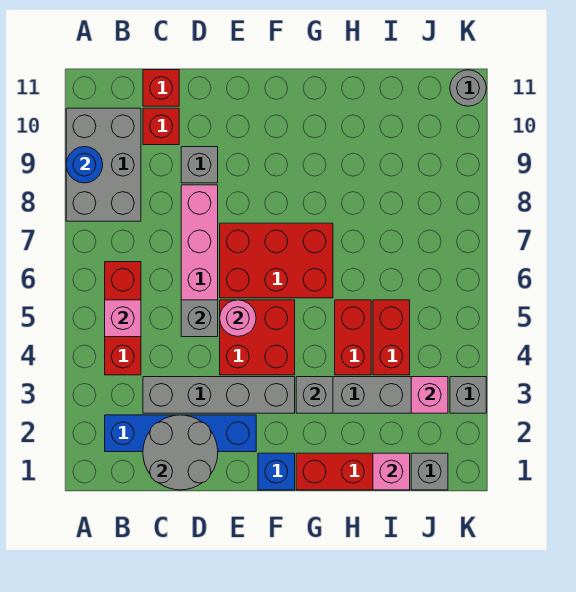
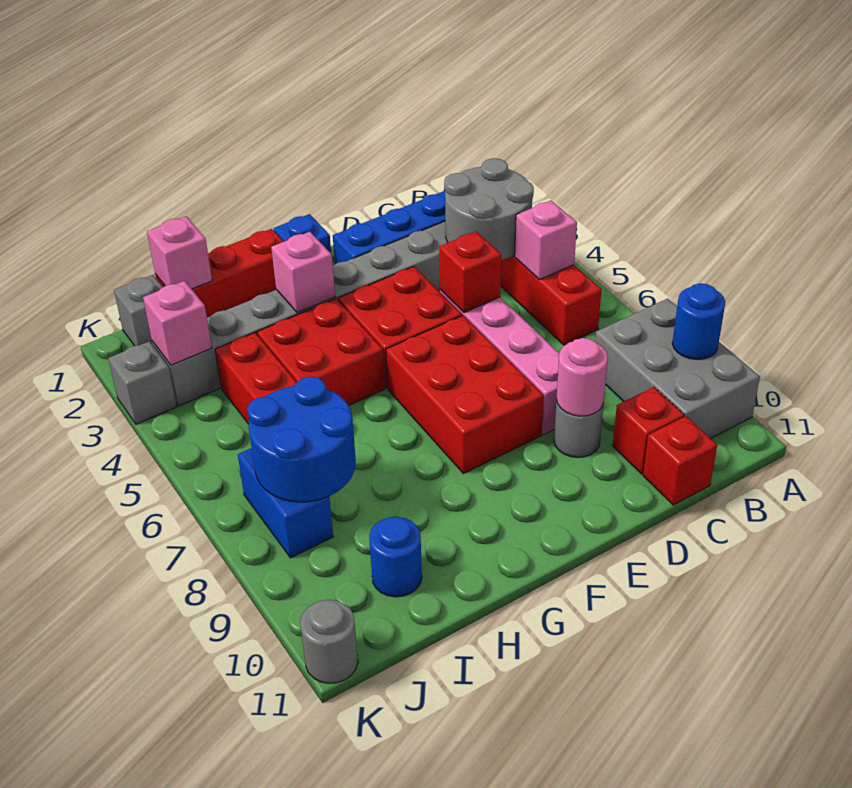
grey 2x2 round brick [143,415,218,490] -> grey 2x2 round brick moved to [444,158,534,260]
grey 1x1 brick [181,300,218,337] -> red 1x1 brick [439,231,501,313]
grey 1x1 brick [181,147,218,183] -> grey 1x1 round brick [554,400,604,458]
pink 1x1 round brick [220,300,256,336] -> pink 1x1 round brick moved to [556,338,608,416]
red 2x3 brick [220,223,333,298] -> red 2x3 brick turned to [386,315,544,474]
grey 1x1 brick [296,377,333,413] -> pink 1x1 brick [271,232,335,313]
red 1x2 brick [335,300,371,375] -> red 2x2 brick [257,299,385,405]
none -> blue 2x2 round brick [247,377,356,502]
none -> blue 1x1 round brick [369,517,422,597]
none -> blue 1x2 brick [238,448,333,558]

